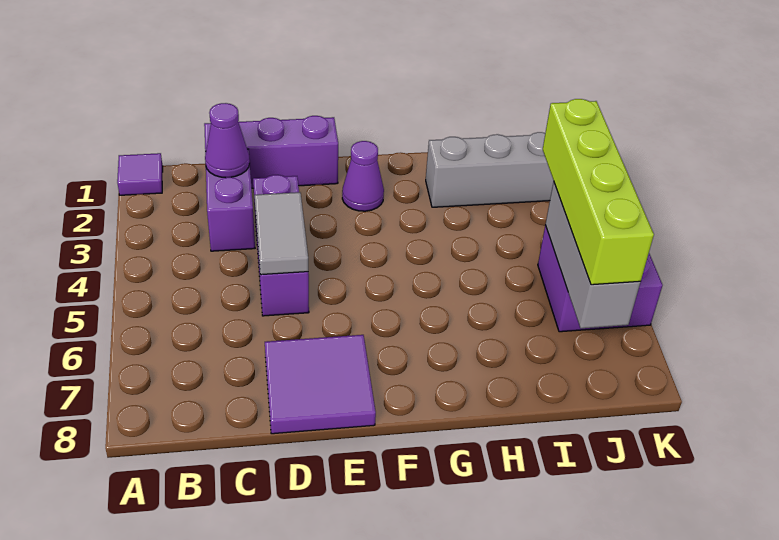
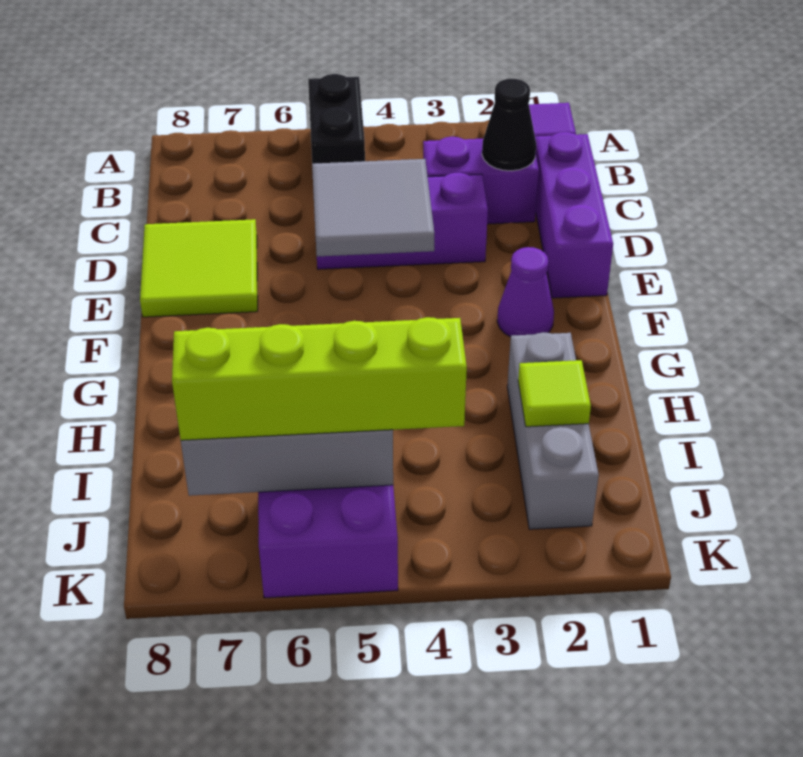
none -> black 1x2 brick [308,74,365,164]
purple 1x1 cone [205,103,250,178] -> black 1x1 cone [482,79,536,171]
grey 1x2 tile [255,192,308,275] -> grey 2x2 tile [312,159,434,257]
purple 2x2 tile [265,335,376,434] -> lime 2x2 tile [140,219,258,317]
none -> lime 1x1 tile [518,360,591,427]

